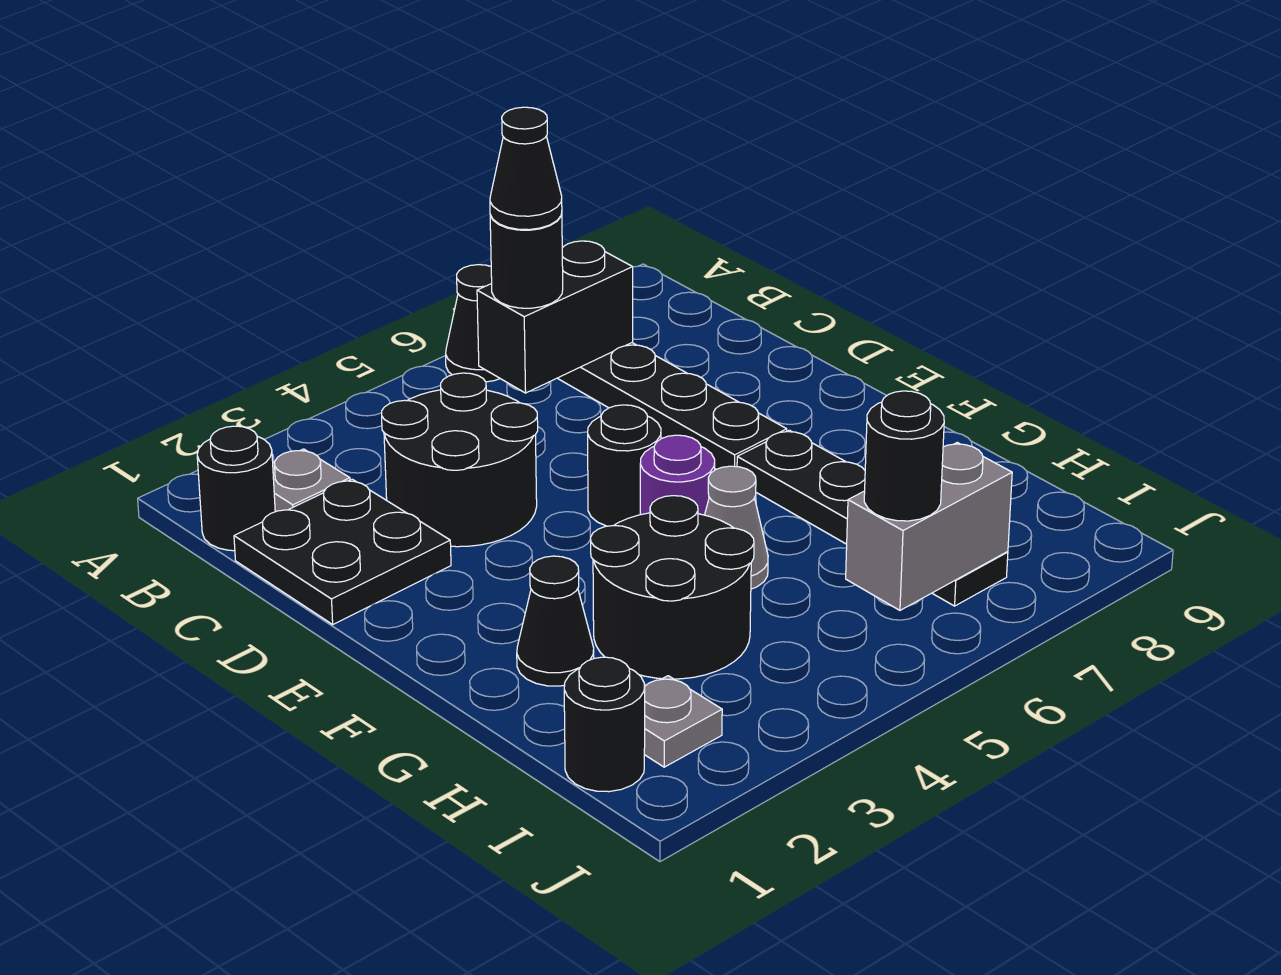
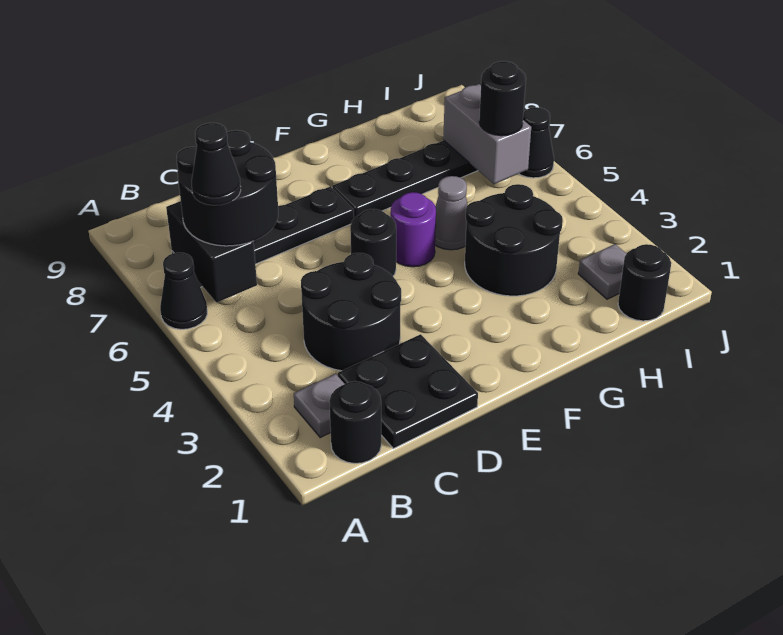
black 1x1 round brick [490,214,563,308] -> black 2x2 round brick [177,130,278,246]
black 1x1 cone [517,556,594,686] -> black 1x1 cone moved to [519,107,554,178]

